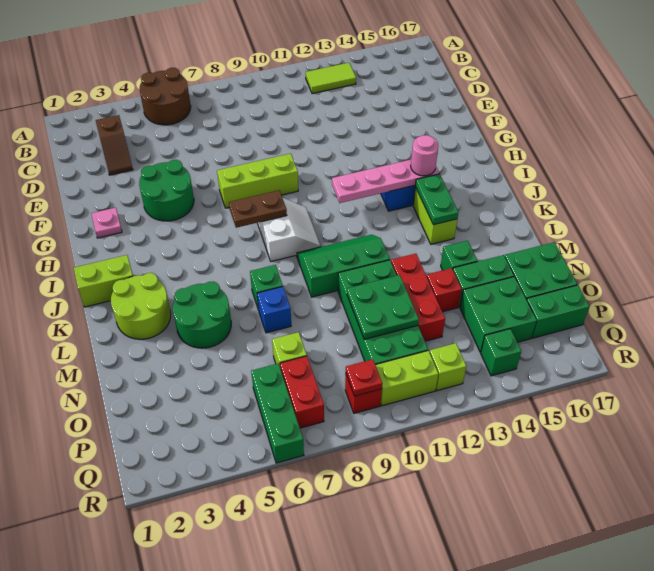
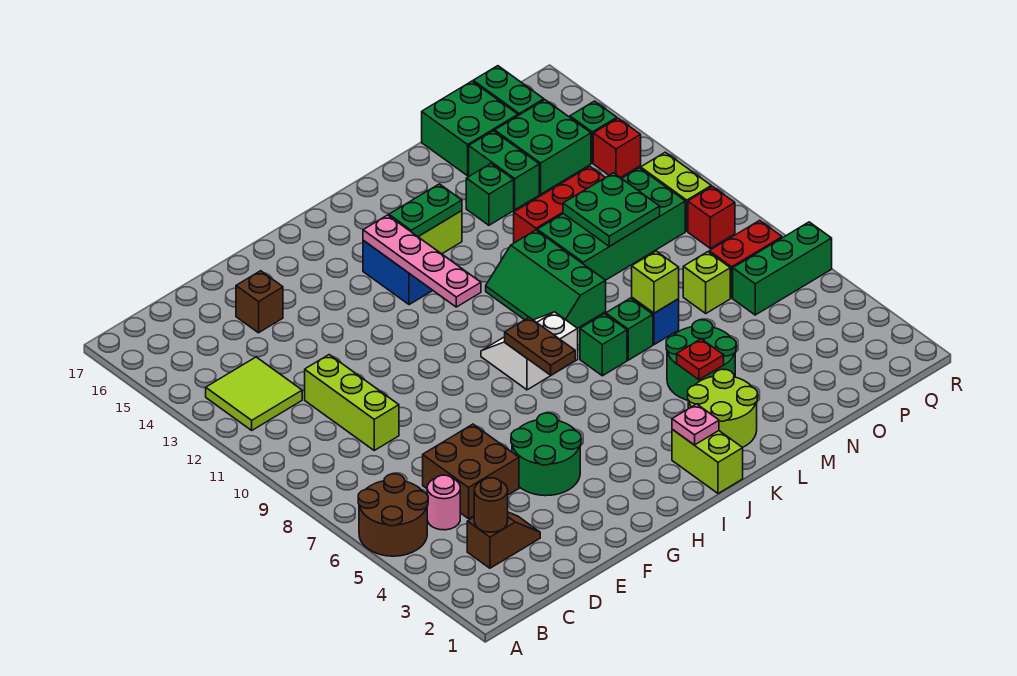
lime 1x2 tile [306,63,356,94] -> lime 2x2 tile [206,357,302,430]
none -> brown 1x1 round brick [474,478,508,532]
none -> brown 2x2 brick [423,424,519,519]
none -> brown 1x1 brick [236,271,283,333]
pink 1x1 plate [91,208,122,238] -> pink 1x1 plate moved to [672,404,719,445]
lime 1x3 brick [217,154,298,208] -> lime 1x3 brick moved to [305,355,399,450]
pink 1x1 round brick [411,135,438,176] -> pink 1x1 round brick moved to [427,475,460,530]
none -> green 1x1 brick [580,314,627,376]
red 1x1 brick [427,268,462,312] -> red 1x1 brick moved to [593,118,641,178]
red 1x1 plate [346,359,382,396] -> red 1x1 plate moved to [677,339,724,380]
lime 1x1 brick [430,343,466,391] -> lime 1x1 brick moved to [632,251,679,313]

